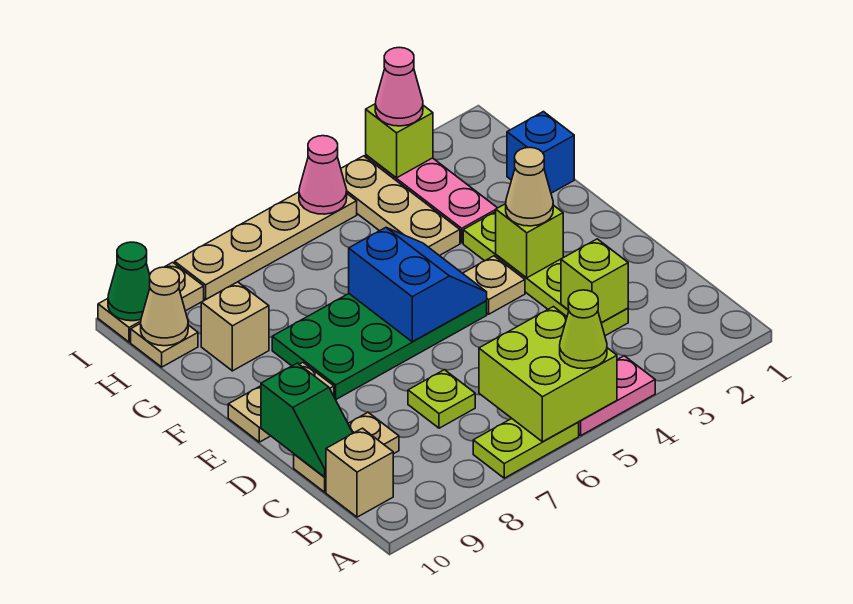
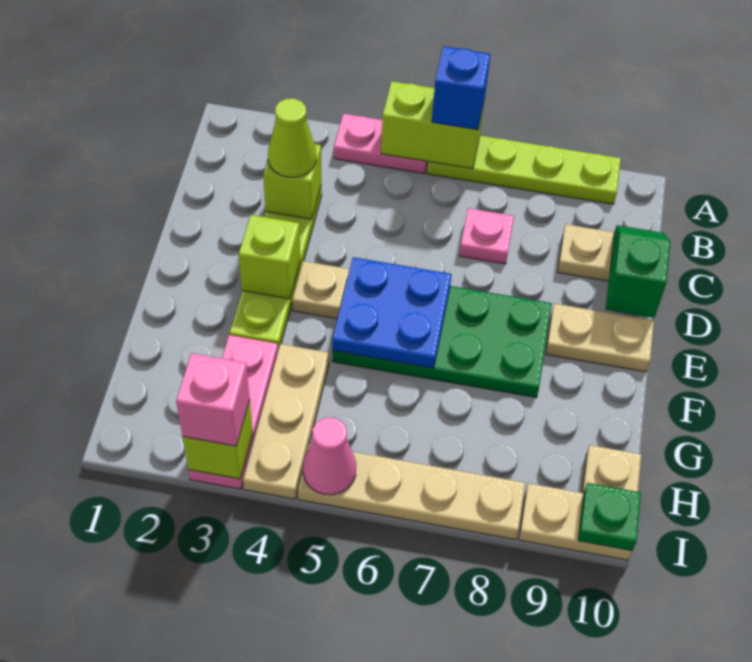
lime 2x2 brick [479,307,617,442] -> lime 1x2 brick [381,81,485,169]
lime 1x1 cone [560,290,607,369] -> lime 1x1 cone moved to [268,98,316,177]
lime 1x2 plate [473,418,579,478] -> lime 1x4 plate [427,136,621,204]
tan 1x1 brick [326,428,393,517] -> none
lime 1x1 plate [408,370,475,428] -> pink 1x1 plate [459,208,514,264]
tan 1x1 cone [506,147,553,226] -> none
blue 2x2 slope [349,228,487,342] -> blue 2x2 plate [332,257,452,368]
blue 1x1 brick [507,112,574,193] -> blue 1x1 brick moved to [432,46,490,130]
tan 1x1 brick [201,282,269,371] -> none
tan 1x1 cone [141,267,188,346] -> none
pink 1x1 cone [375,48,423,126] -> pink 1x1 brick [176,353,250,446]
green 1x1 cone [108,242,150,321] -> green 1x1 plate [578,483,641,551]

